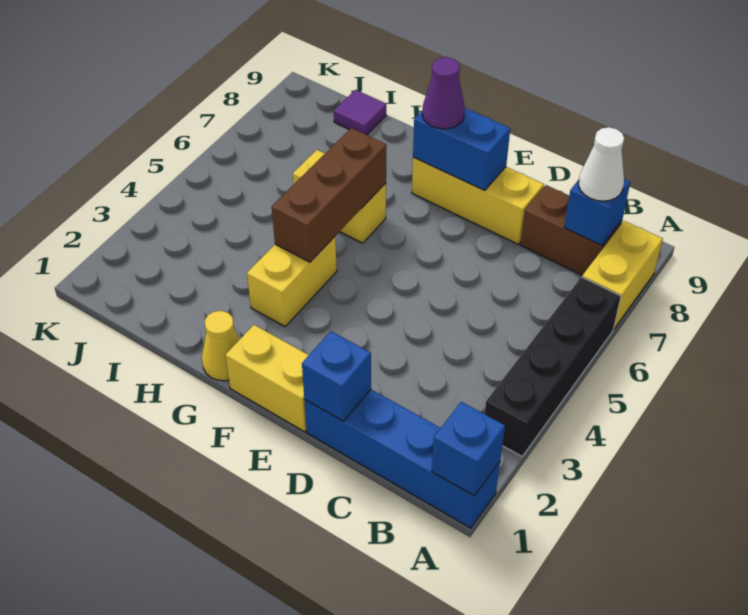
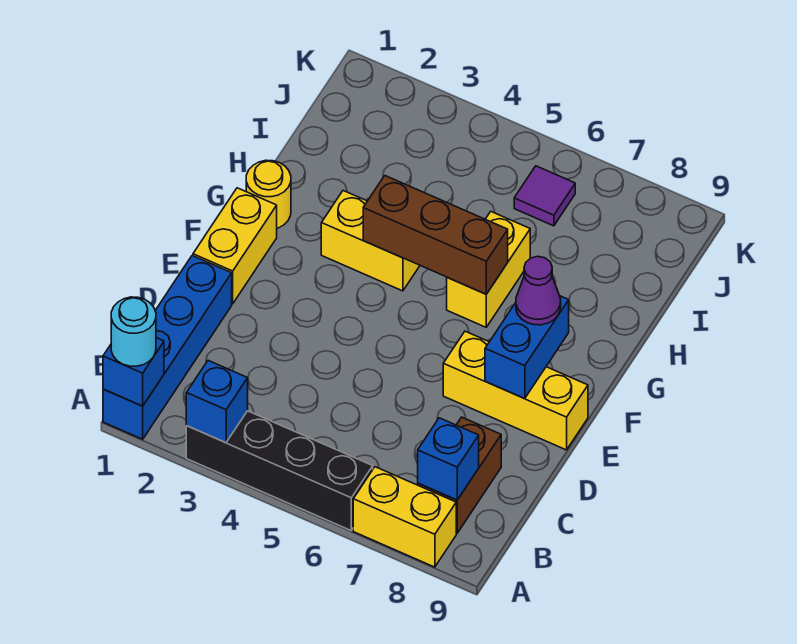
none -> cyan 1x1 round brick [111,297,156,366]
white 1x1 cone [579,127,624,201] -> none
blue 1x1 brick [302,331,371,421] -> blue 1x1 brick moved to [186,361,248,443]
yellow 1x3 brick [412,157,544,244] -> yellow 1x3 brick turned to [443,331,588,450]
yellow 1x1 cone [202,311,240,381] -> yellow 1x1 round brick [246,160,291,228]
purple 1x1 tile [334,90,386,135] -> purple 1x1 tile moved to [514,166,575,226]

